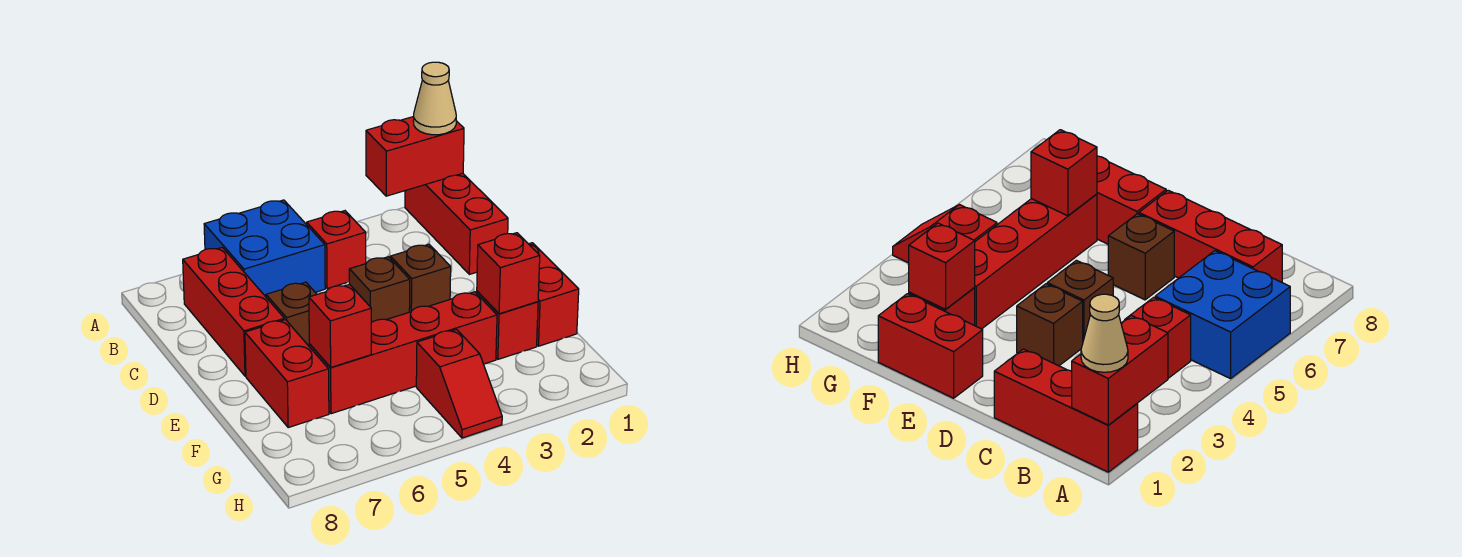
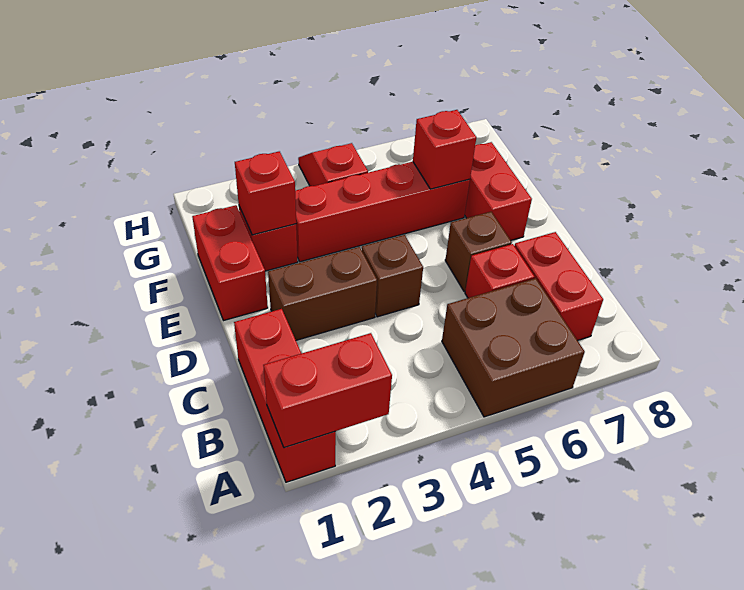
tan 1x1 cone [413,62,456,135] -> none
blue 2x2 brick [204,200,325,297] -> brown 2x2 brick [442,278,585,417]
red 1x1 brick [307,211,366,289] -> red 1x1 brick moved to [465,244,535,298]
red 1x3 brick [183,247,284,376] -> red 1x2 brick [515,232,603,340]
brown 1x1 brick [390,244,451,312] -> brown 1x2 brick [268,247,377,340]

